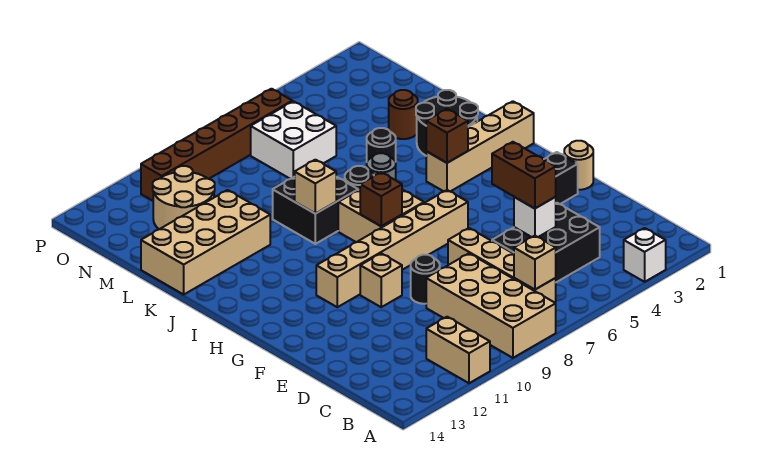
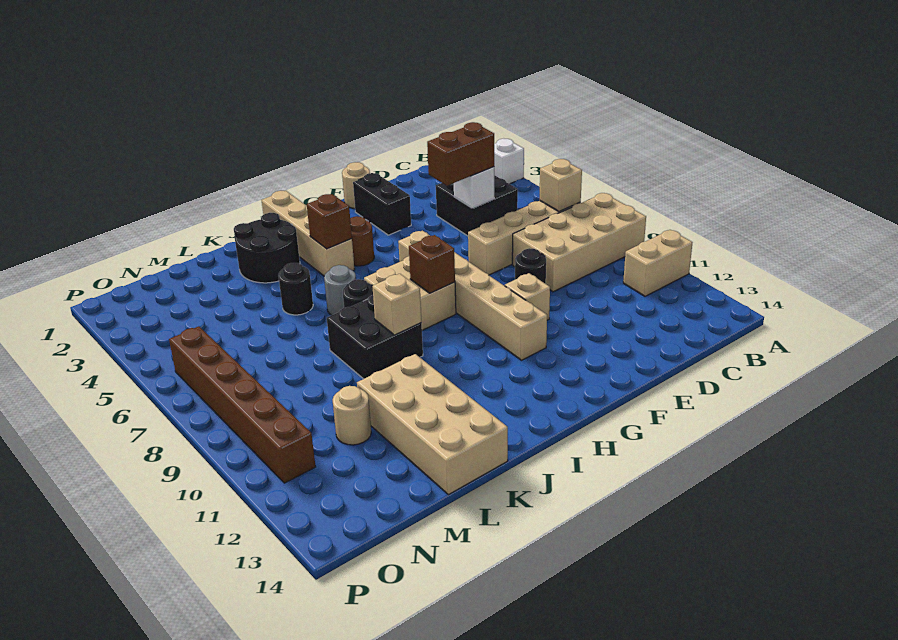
black 2x3 brick [492,203,600,282] -> black 2x2 brick [436,175,518,236]
brown 1x1 round brick [389,90,418,139] -> brown 1x1 round brick moved to [350,216,374,266]
white 2x2 brick [251,101,336,179] -> none
tan 2x2 round brick [153,166,215,229] -> tan 1x1 round brick [333,386,371,445]

